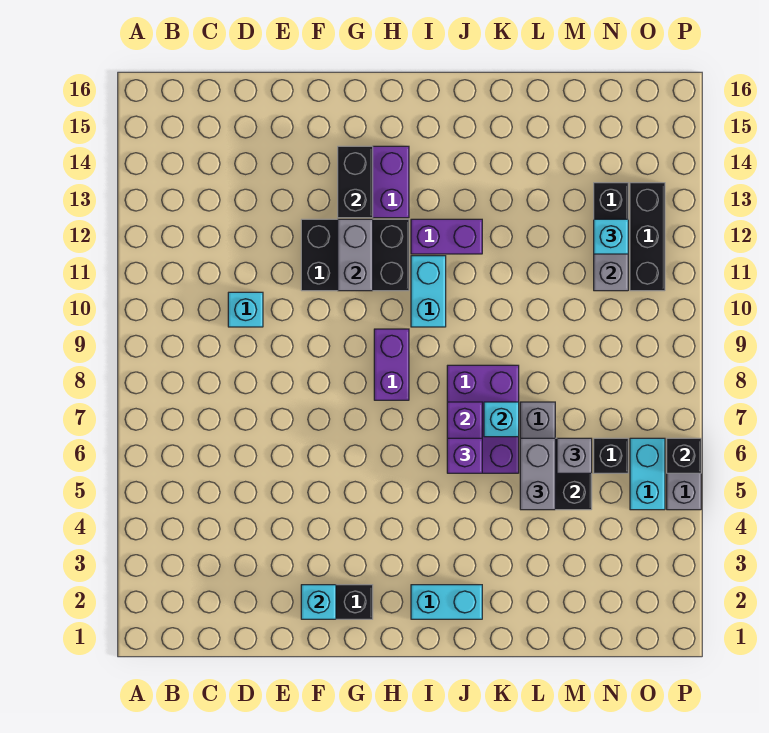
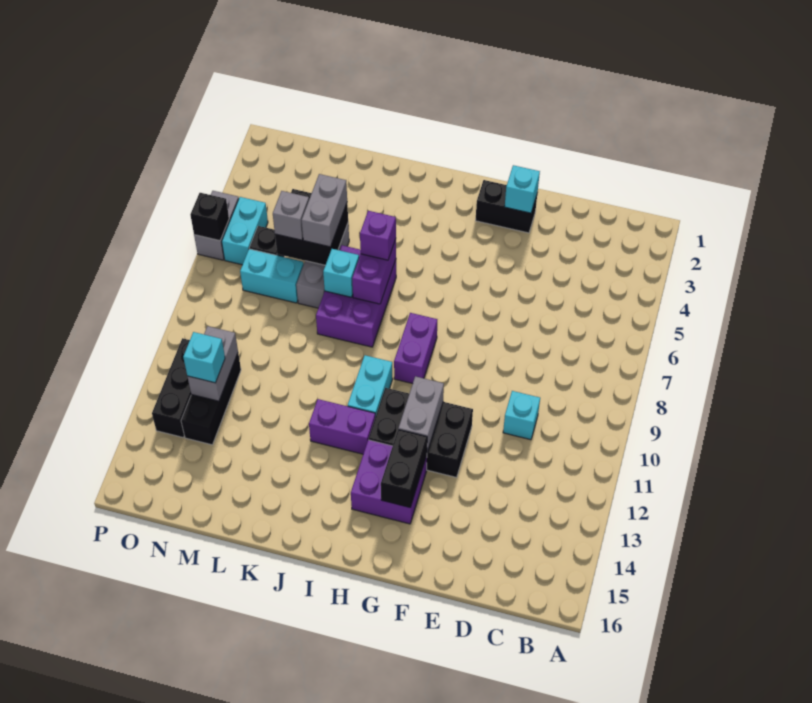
cyan 1x2 brick [411,585,482,619] -> cyan 1x2 brick moved to [240,249,304,303]

